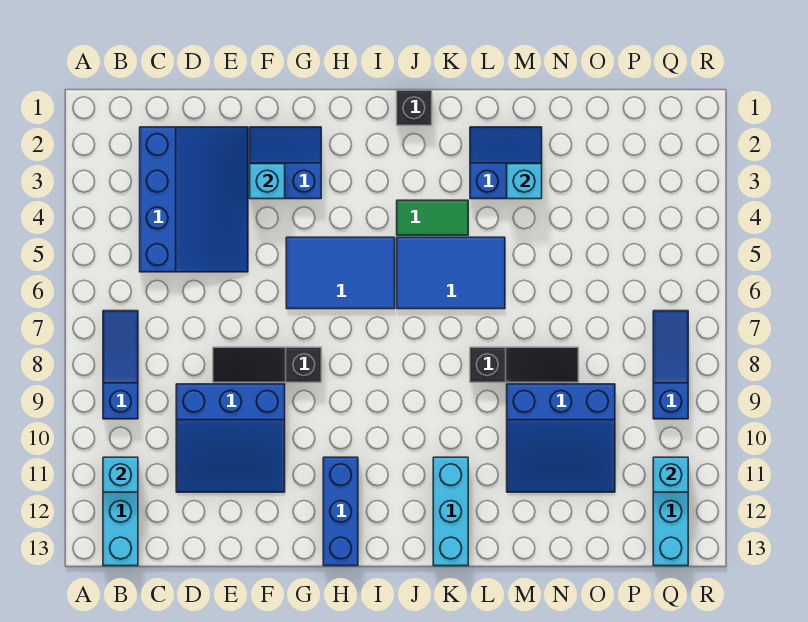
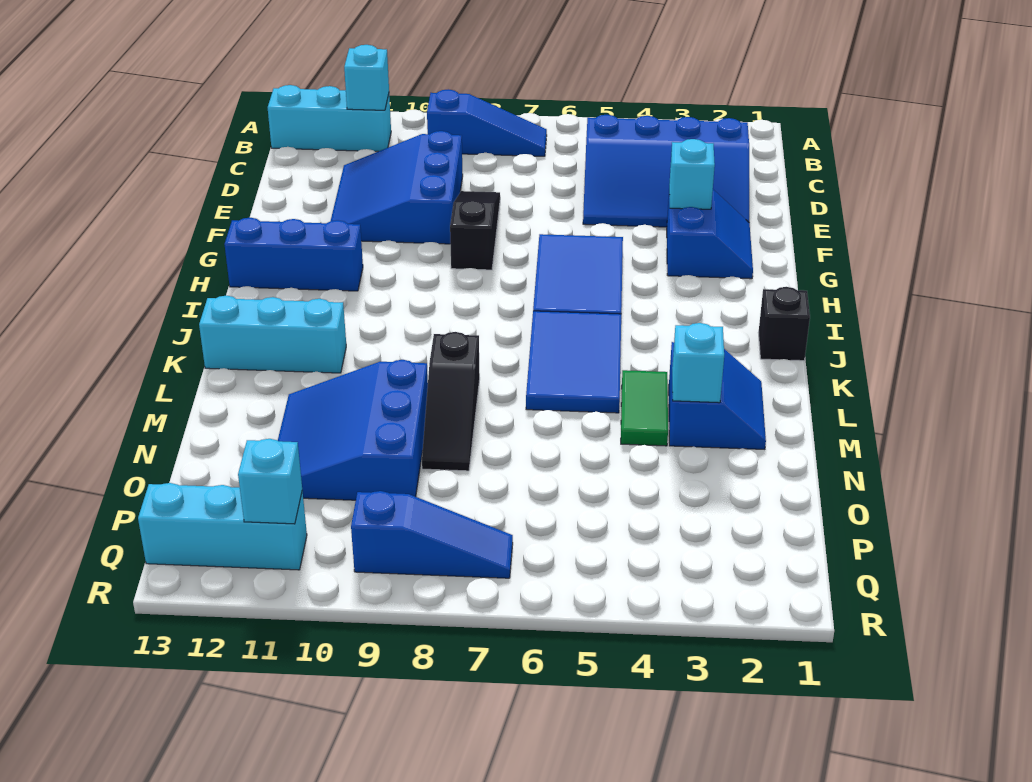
green 1x2 tile [397,200,468,235] -> green 1x2 tile moved to [621,370,668,446]

